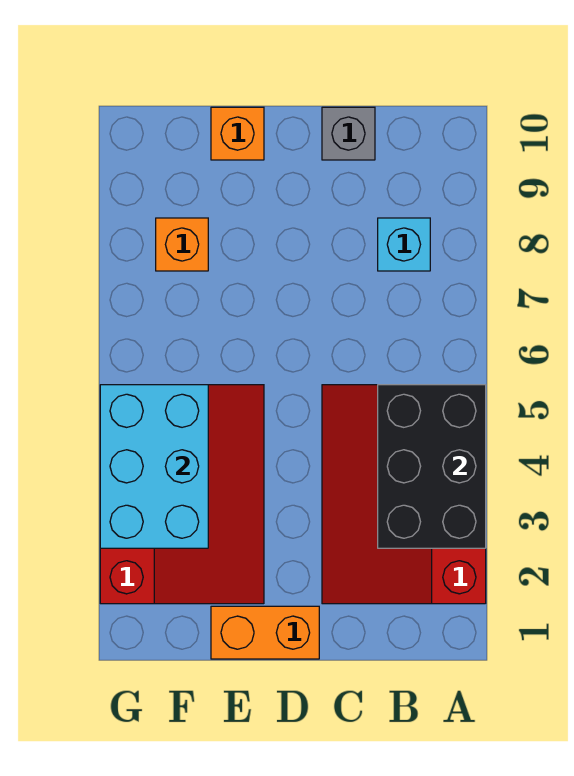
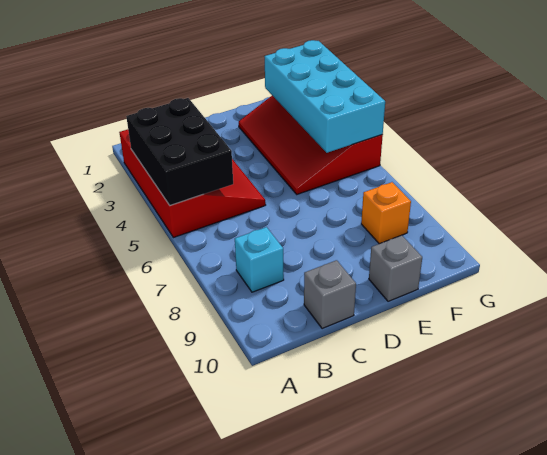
orange 1x2 brick [211,606,319,659] -> none
orange 1x1 brick [211,107,264,160] -> grey 1x1 brick [369,235,422,301]
cyan 2x3 brick [100,385,208,548] -> cyan 2x4 brick [264,40,385,153]

